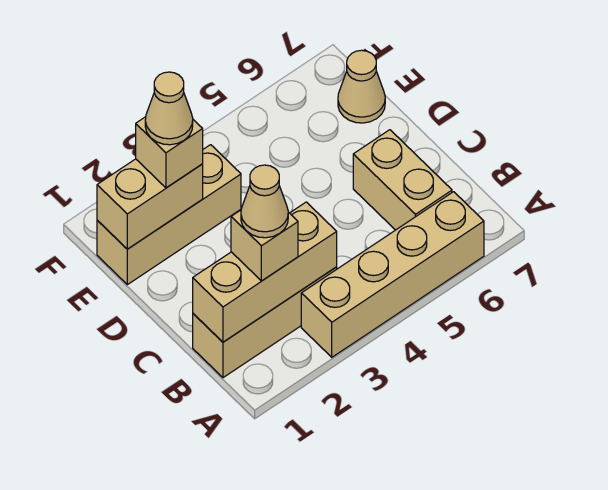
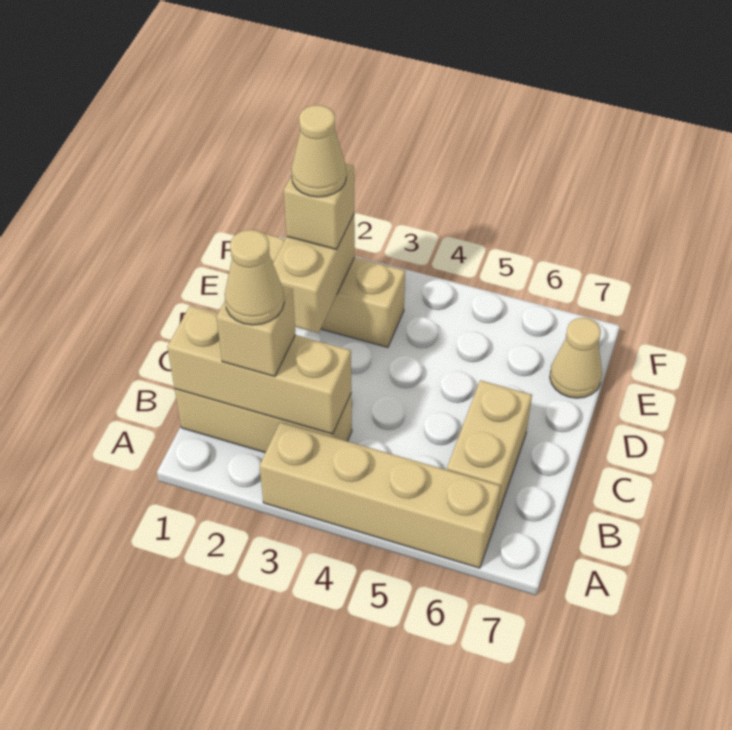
tan 1x2 brick [97,159,203,249] -> tan 1x2 brick turned to [273,215,355,333]

